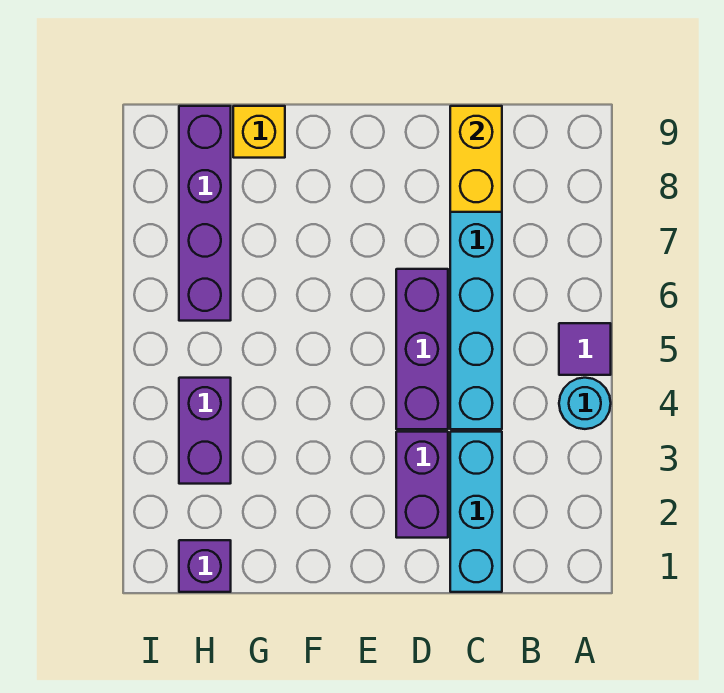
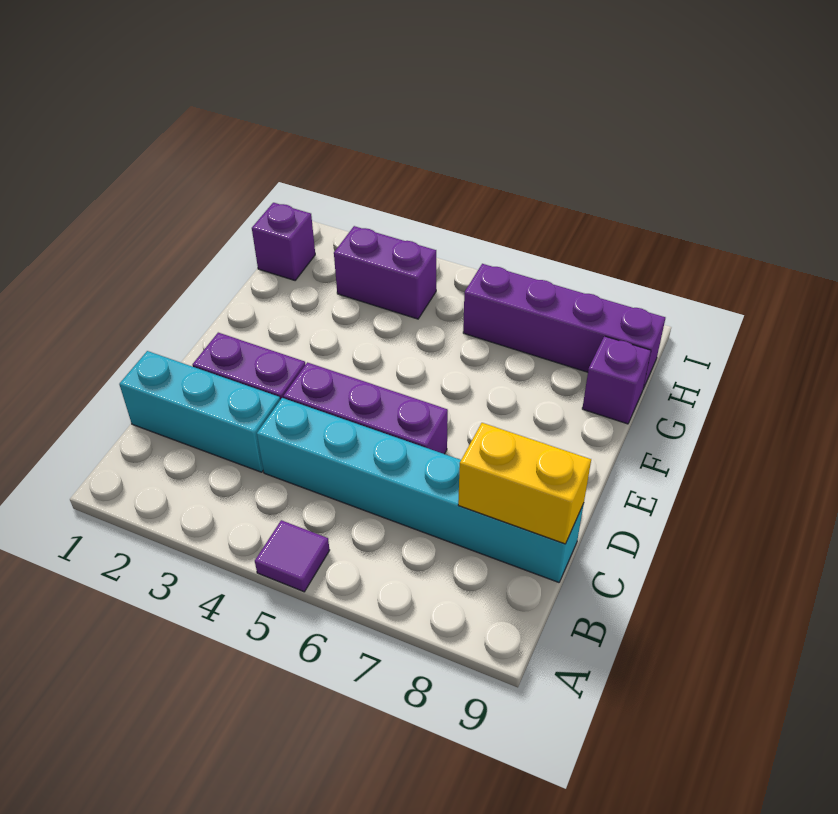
cyan 1x1 round brick [559,378,611,429] -> none
yellow 1x1 brick [233,106,285,158] -> purple 1x1 brick [582,336,651,424]

